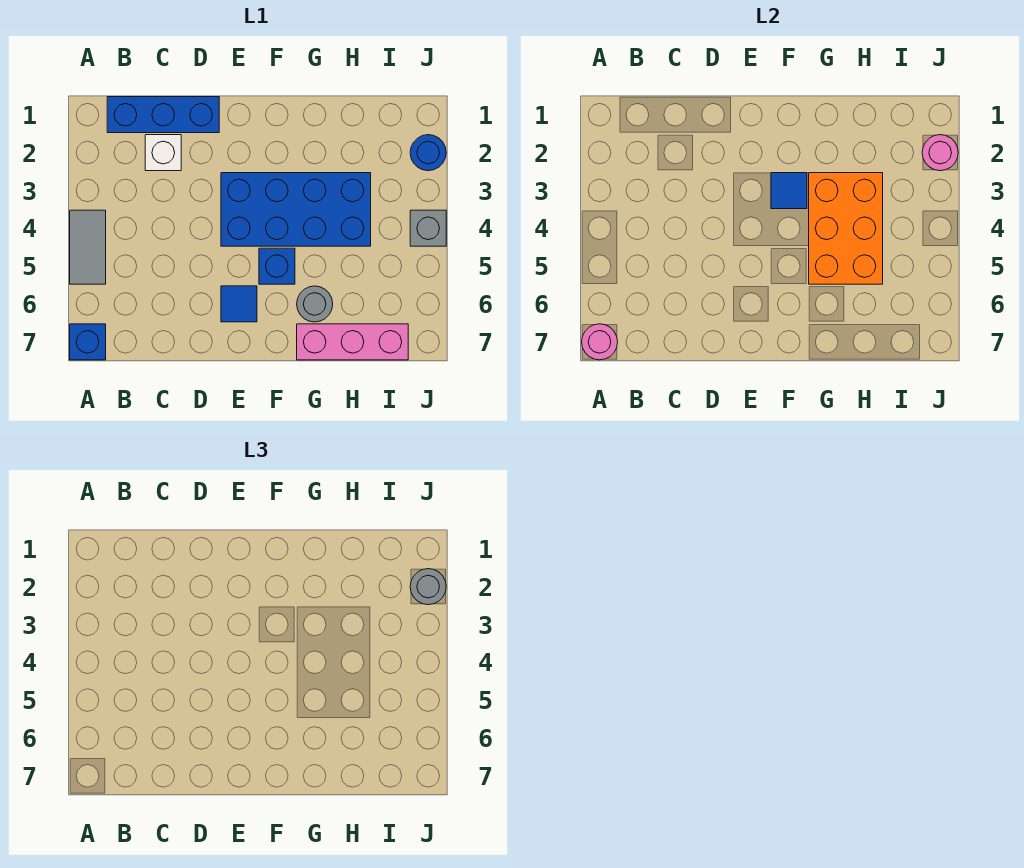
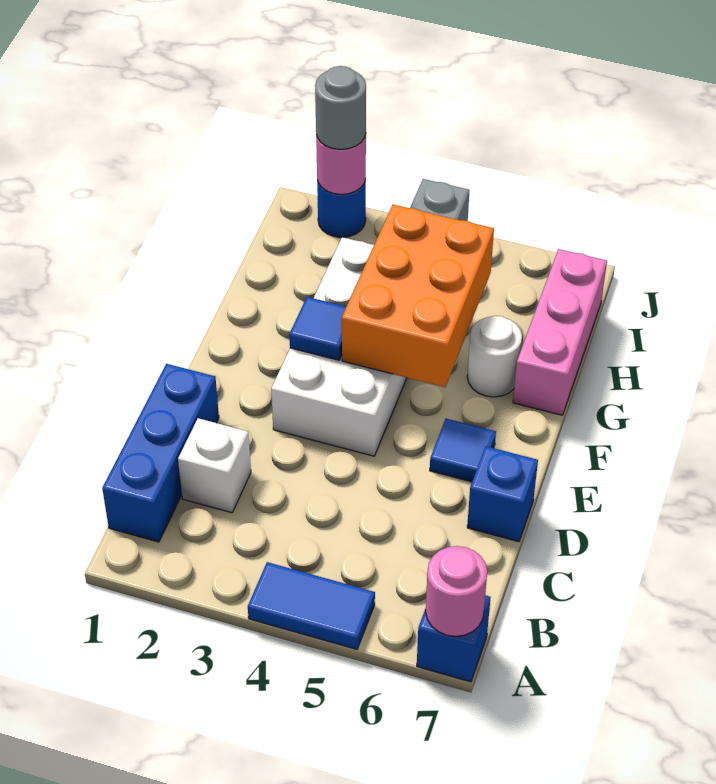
grey 1x2 tile [70,210,106,284] -> blue 1x2 tile [248,562,375,649]
blue 2x4 brick [221,173,371,246] -> white 2x4 brick [271,237,407,456]
blue 1x1 brick [259,248,295,284] -> blue 1x1 brick moved to [467,446,538,542]
orange 2x3 brick [809,173,883,284] -> orange 2x3 brick turned to [342,205,494,387]
grey 1x1 round brick [297,286,333,322] -> white 1x1 round brick [467,316,522,397]

